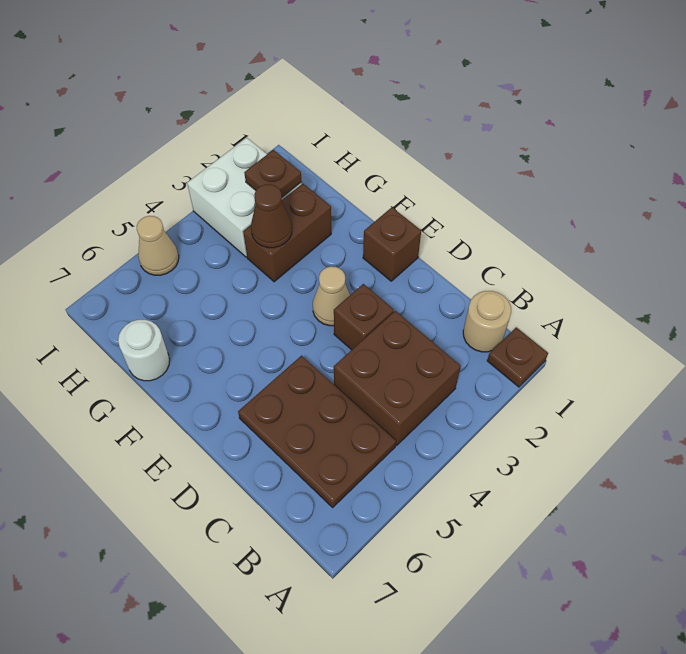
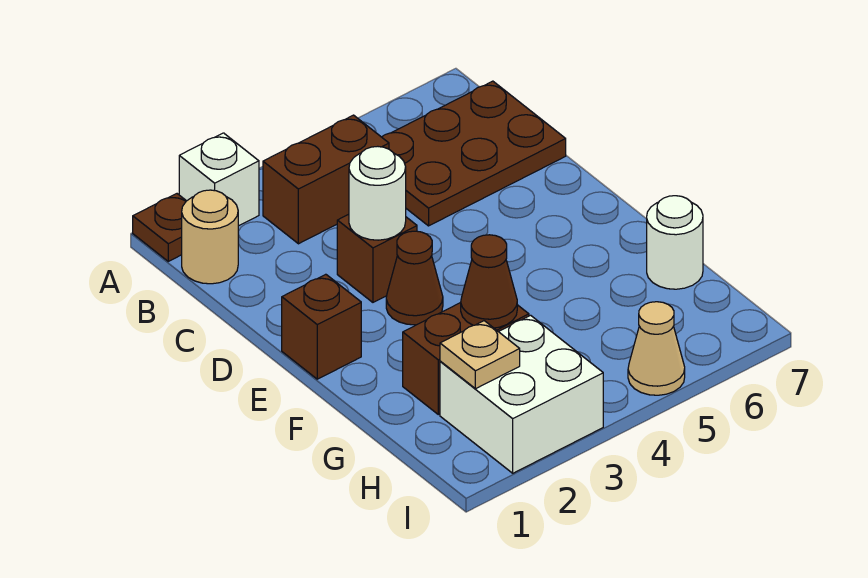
none -> white 1x1 brick [179,133,259,226]
brown 2x2 brick [334,311,461,445] -> brown 1x2 brick [263,115,389,244]
brown 2x3 plate [238,356,396,507] -> brown 2x3 plate turned to [382,81,566,226]
none -> white 1x1 round brick [349,146,406,240]
tan 1x1 cone [313,266,350,326] -> brown 1x1 cone [386,231,443,325]
brown 1x1 plate [244,150,302,197] -> tan 1x1 plate [440,321,520,389]

